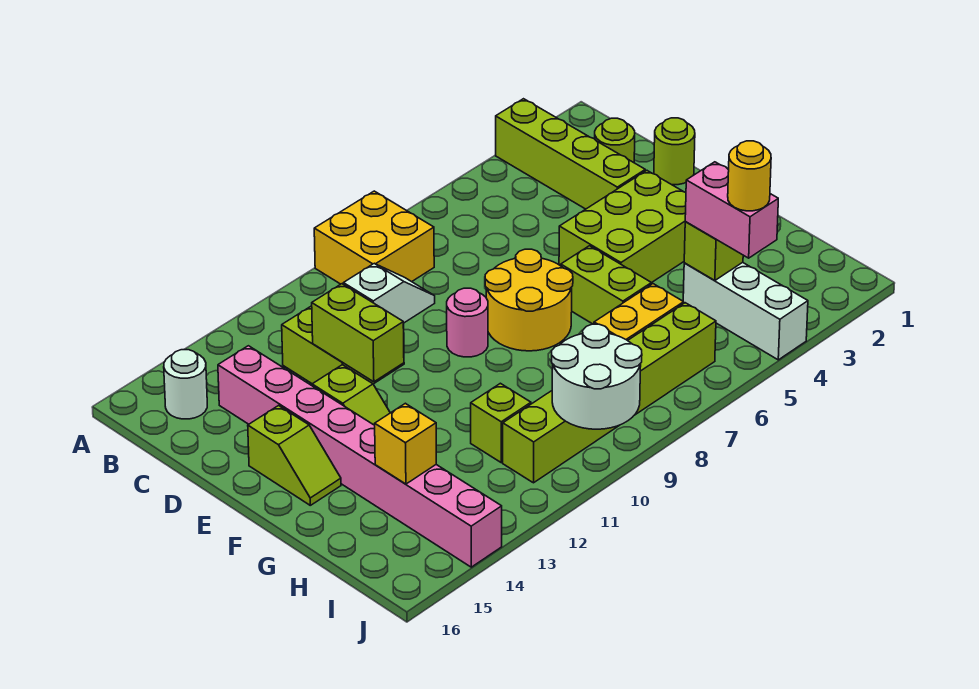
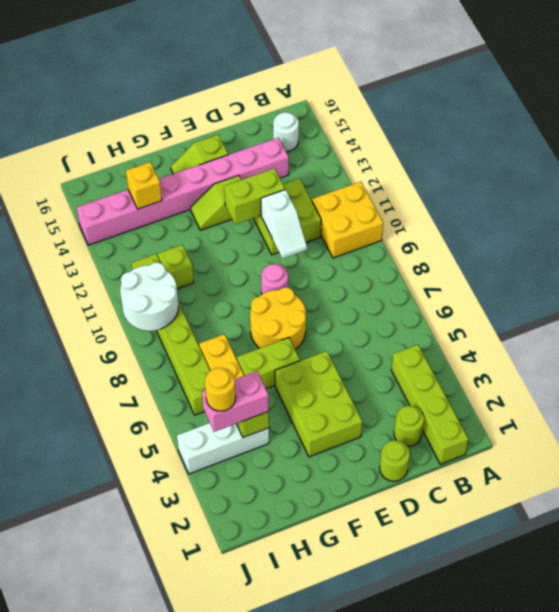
lime 1x4 brick [496,99,645,209] -> lime 1x4 brick turned to [391,345,468,464]
yellow 2x2 brick [314,191,434,284] -> yellow 2x2 brick moved to [312,182,383,258]

